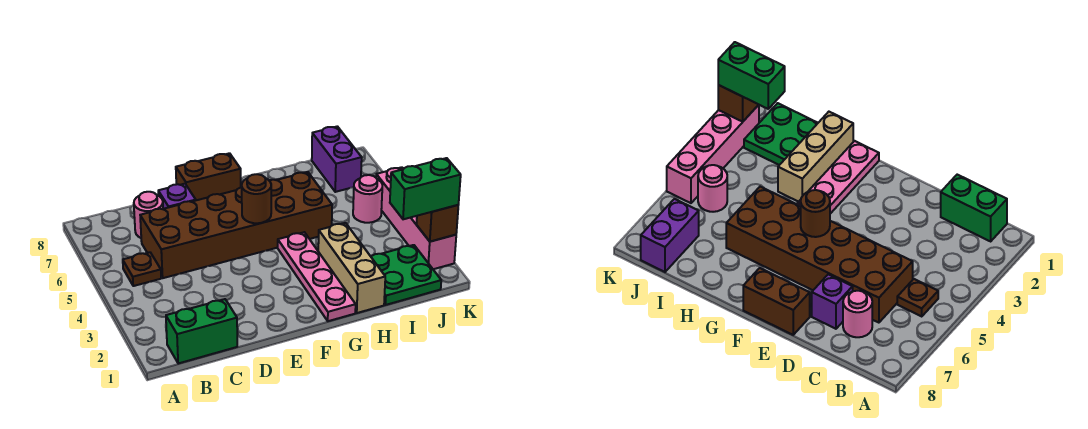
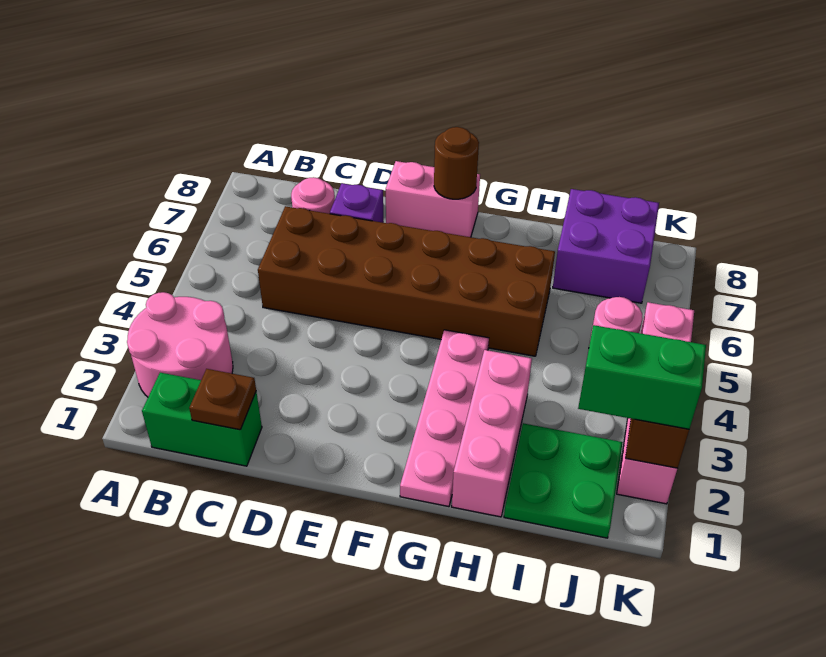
none -> pink 2x2 round brick [127,292,233,397]
brown 1x1 plate [123,252,161,286] -> brown 1x1 plate moved to [189,369,256,430]
brown 1x2 brick [176,153,241,200] -> pink 1x2 brick [386,161,480,237]
brown 1x1 round brick [242,174,271,223] -> brown 1x1 round brick moved to [434,127,479,199]
tan 1x3 brick [318,223,385,313] -> pink 1x3 brick [452,350,532,517]
purple 1x2 brick [312,126,362,192] -> purple 2x2 brick [553,189,659,303]

